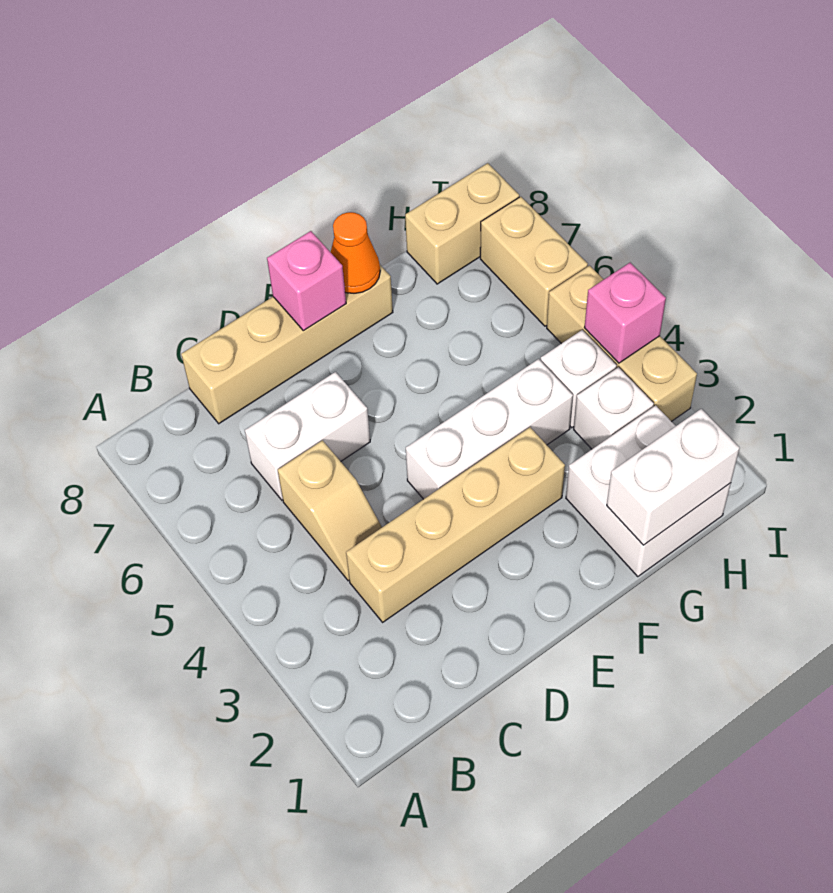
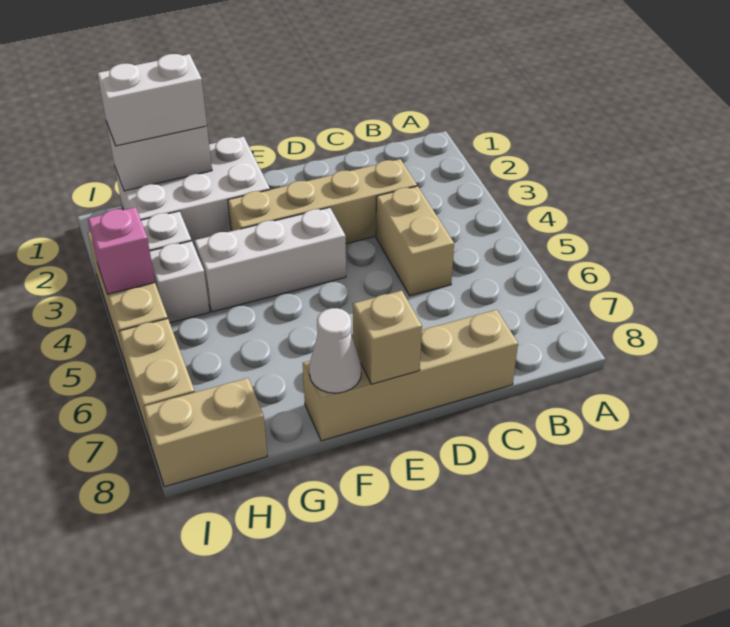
tan 1x2 slope [278,440,382,581] -> tan 1x2 brick [376,186,454,296]
white 1x2 brick [245,372,370,500] -> white 1x2 brick moved to [97,54,207,146]
pink 1x1 brick [267,231,346,331] -> tan 1x1 brick [353,291,422,384]
orange 1x1 cone [331,212,380,293] -> white 1x1 cone [309,308,361,393]
white 2x2 brick [566,405,731,577] -> white 2x3 brick [115,137,270,247]

